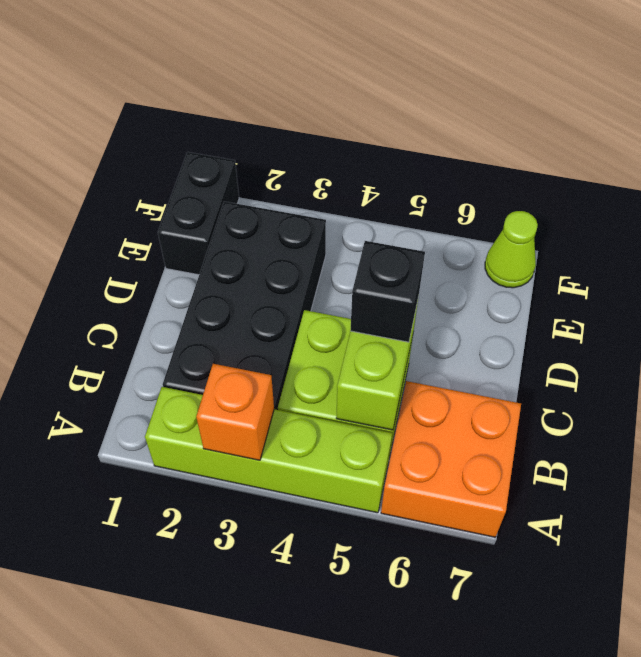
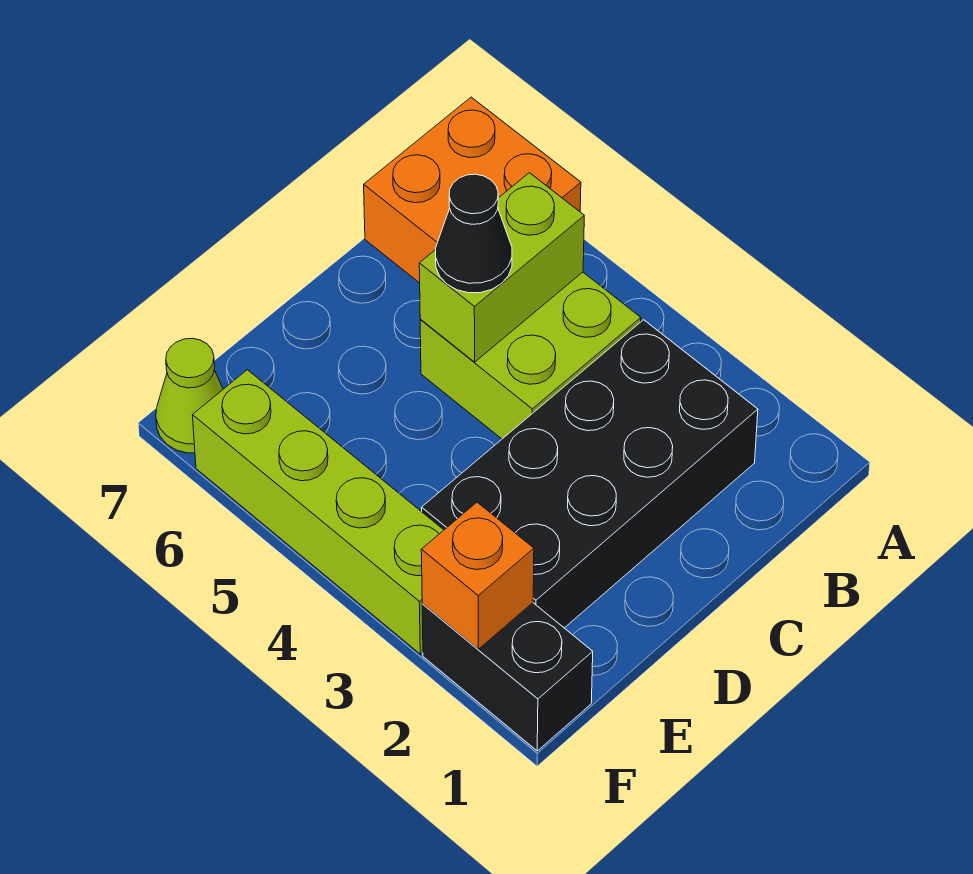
lime 1x4 brick [145,387,392,513] -> lime 1x4 brick moved to [193,370,443,654]
orange 1x1 brick [196,364,274,460] -> orange 1x1 brick moved to [421,502,534,649]
black 1x1 brick [350,241,425,342] -> black 1x1 cone [436,174,512,293]
black 1x2 brick [158,152,239,275] -> black 1x2 brick turned to [422,603,593,751]

